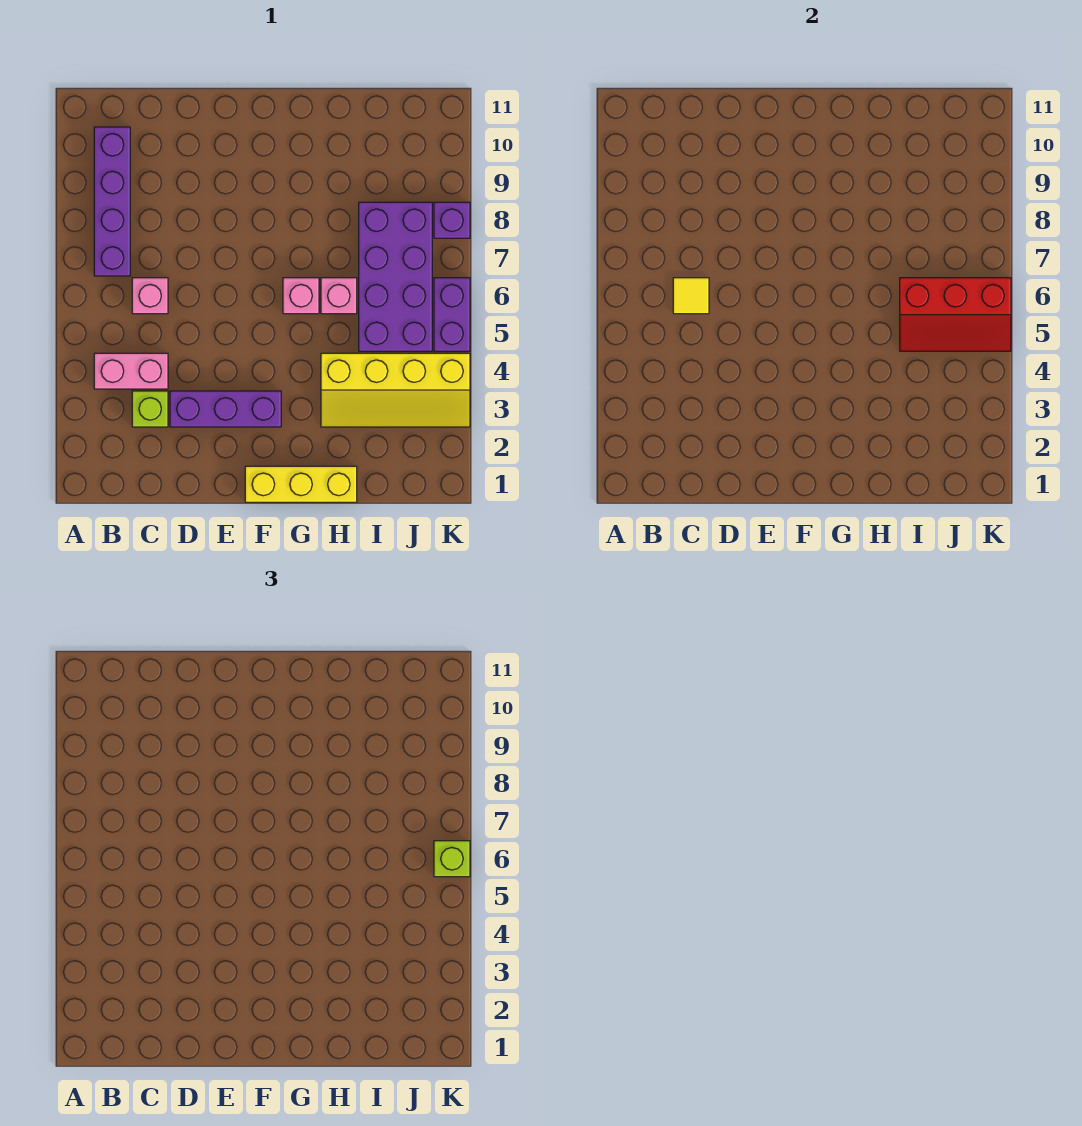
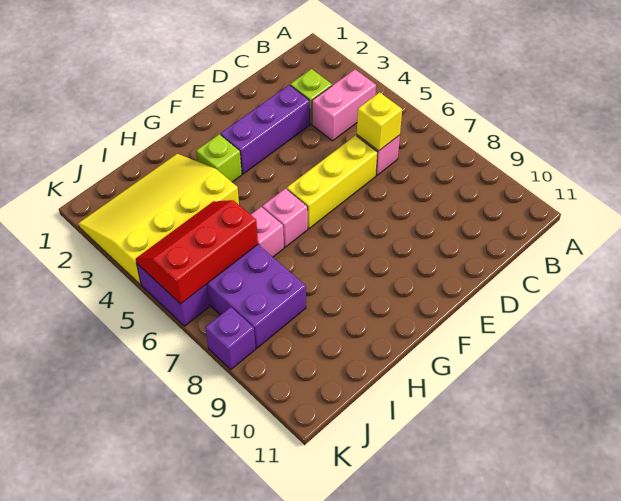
purple 1x4 brick [94,127,130,276] -> none
yellow 1x1 tile [673,278,709,314] -> yellow 1x1 brick [357,92,402,151]
yellow 1x3 brick [245,466,357,502] -> yellow 1x3 brick moved to [287,136,378,229]
yellow 2x4 slope [321,353,470,427] -> yellow 3x4 slope [78,154,239,285]
lime 1x1 brick [434,841,470,877] -> lime 1x1 brick moved to [196,134,242,182]

